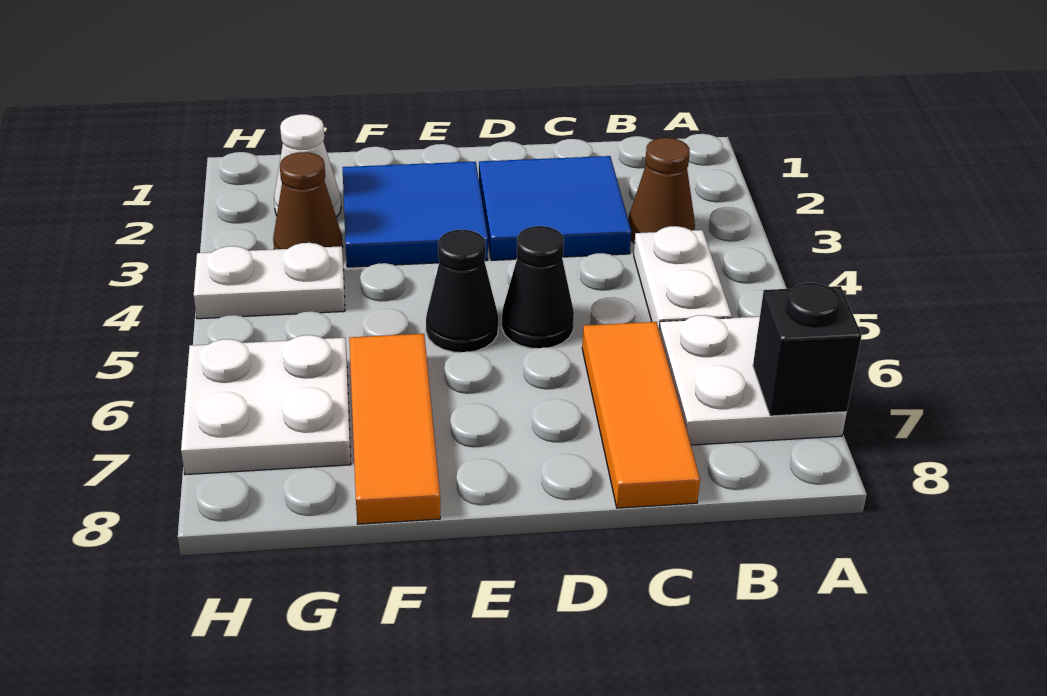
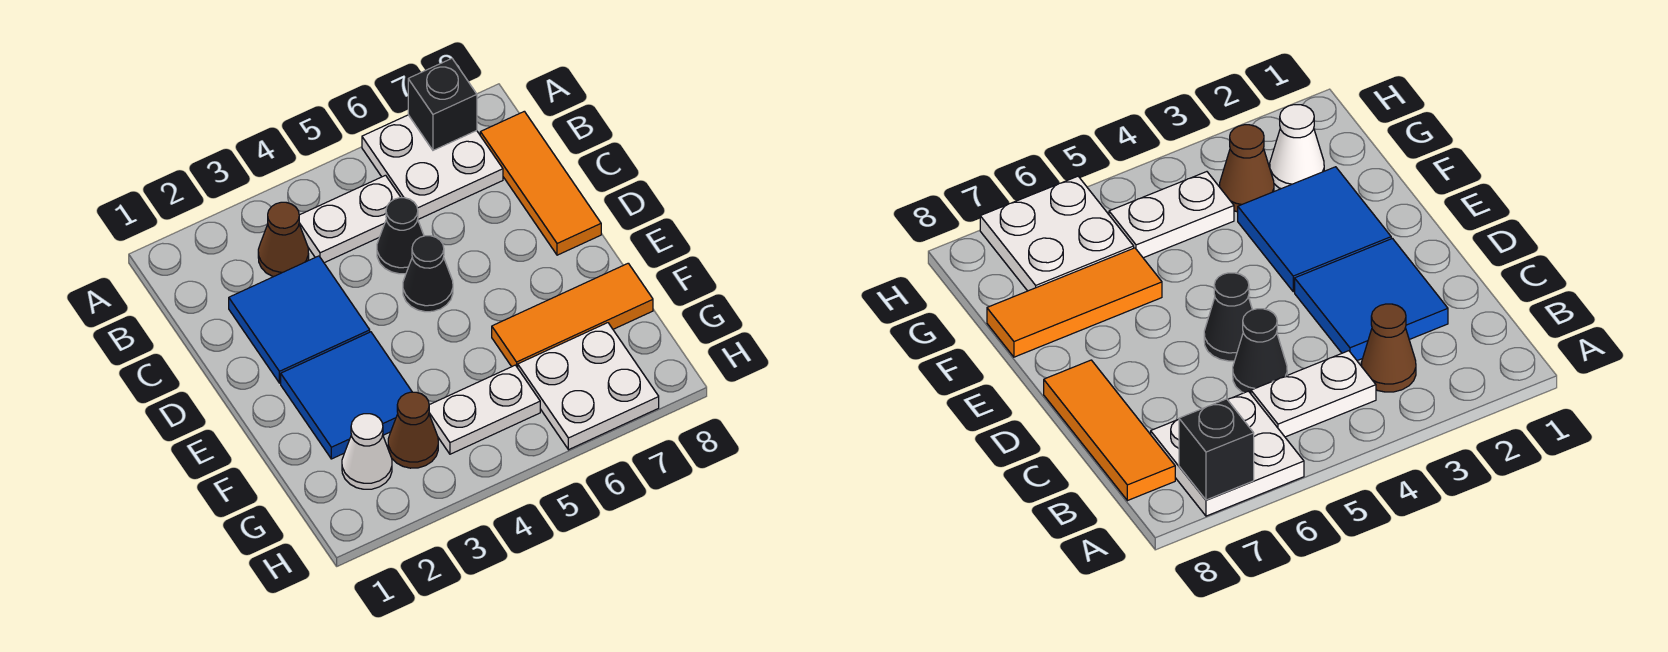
orange 1x3 tile [582,322,700,508] -> orange 1x3 tile turned to [480,111,601,255]
black 1x1 cone [426,229,498,352] -> black 1x1 cone moved to [377,198,424,274]
white 1x2 plate [194,243,345,319] -> white 1x2 plate turned to [429,365,540,454]

